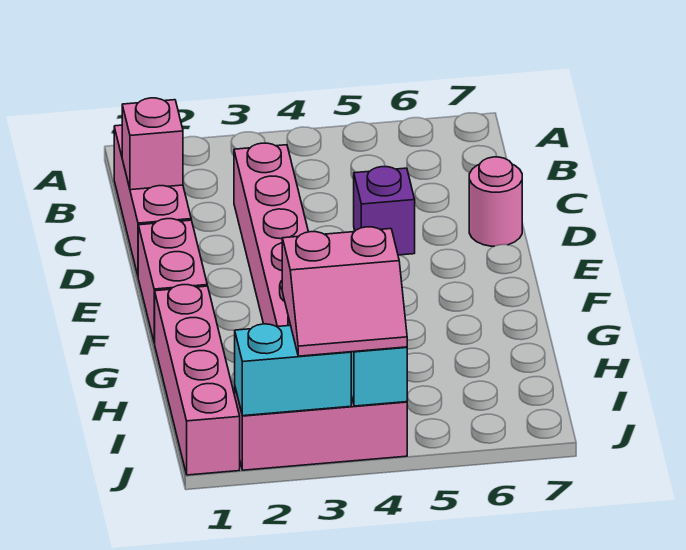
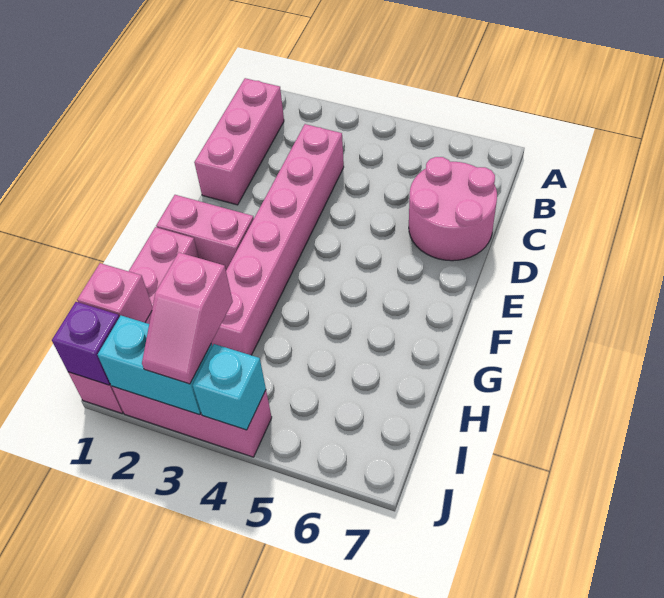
pink 1x1 brick [122,98,183,190] -> pink 1x1 brick moved to [77,263,152,323]
purple 1x1 brick [354,167,415,255] -> purple 1x1 brick moved to [52,302,119,385]
pink 1x1 round brick [469,157,522,246] -> pink 2x2 round brick [409,157,497,261]
pink 1x2 brick [138,219,207,343] -> pink 1x2 brick turned to [156,195,254,270]
pink 2x2 slope [282,227,407,356] -> pink 1x2 slope [142,253,233,384]

